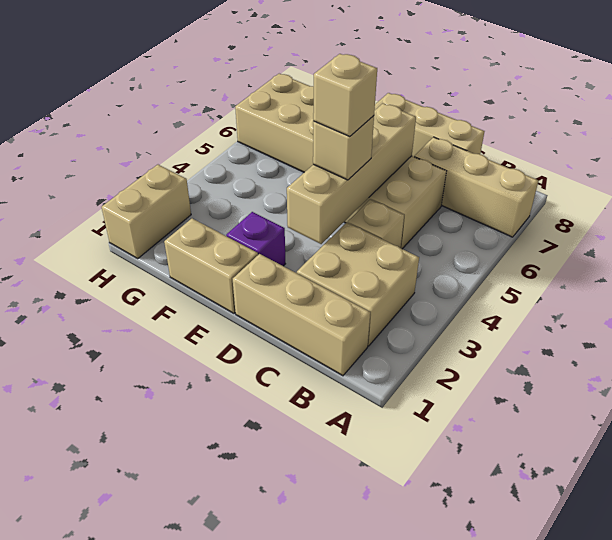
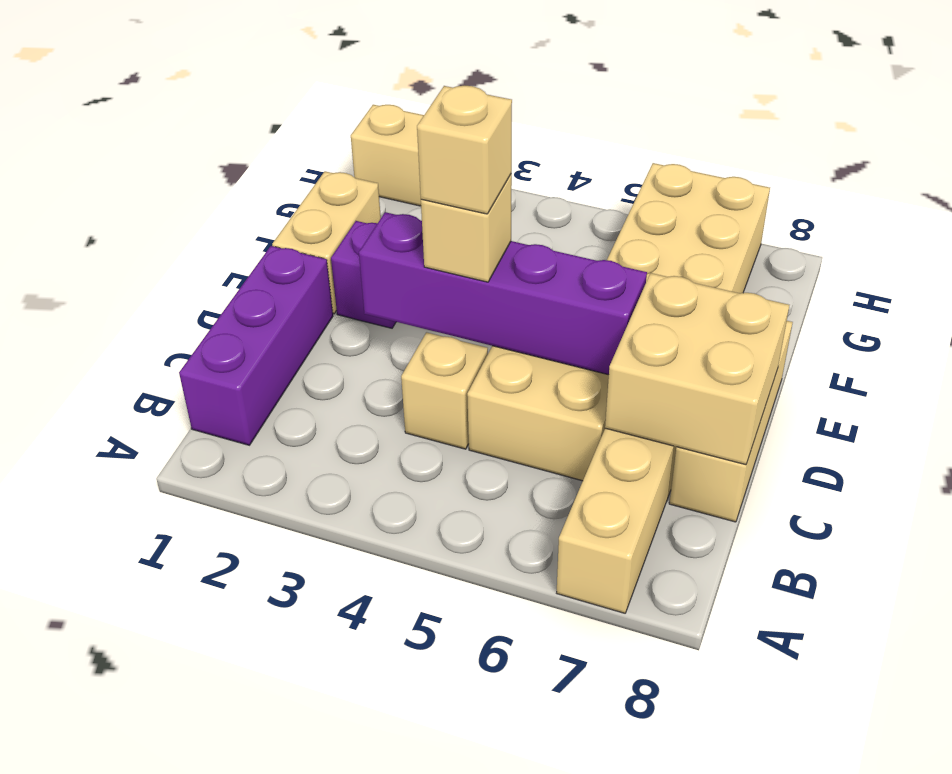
tan 1x3 brick [233,254,370,376] -> purple 1x3 brick [179,246,333,445]
tan 2x2 brick [297,222,419,346] -> tan 2x2 brick moved to [605,273,789,465]
tan 1x4 brick [287,103,416,244] -> purple 1x4 brick [359,212,647,375]

